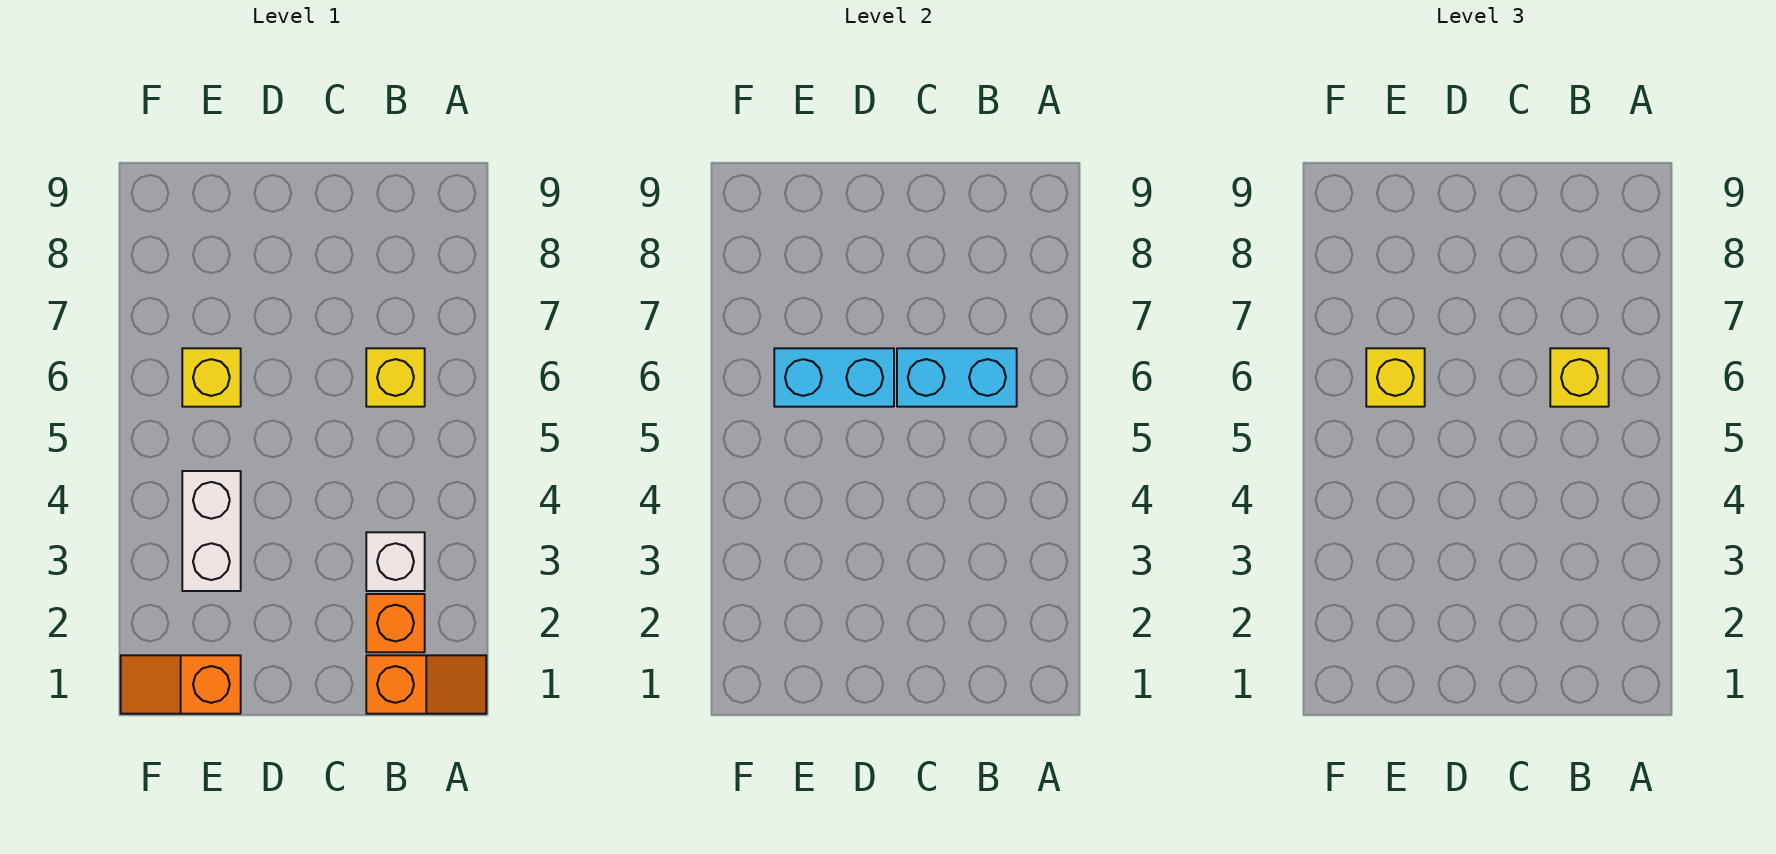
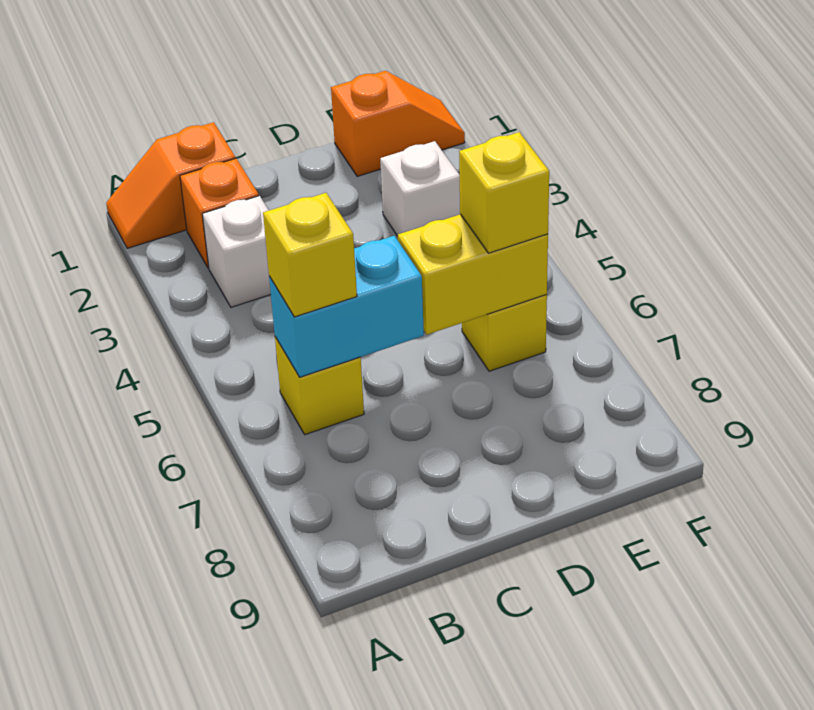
cyan 1x2 brick [774,348,894,407] -> yellow 1x2 brick [398,214,548,335]
white 1x2 brick [182,471,241,591] -> white 1x1 brick [380,141,460,236]

